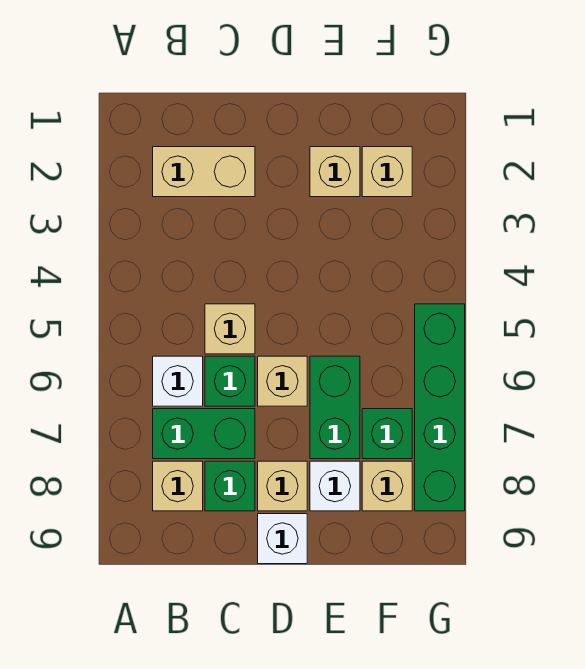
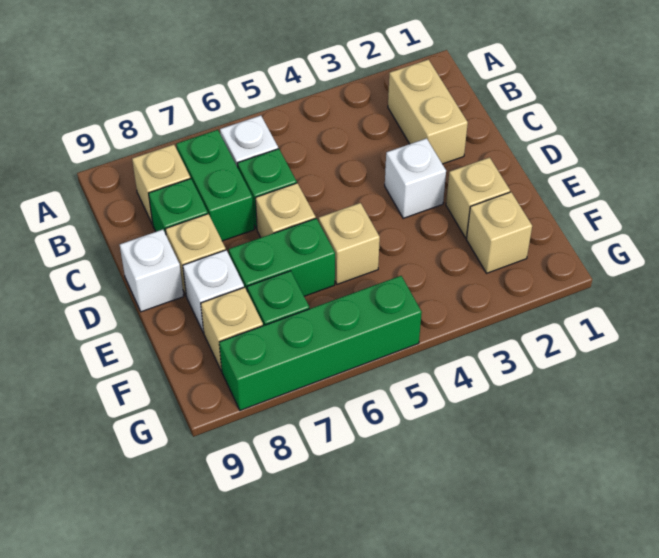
tan 1x1 brick [205,304,255,354] -> tan 1x1 brick moved to [319,203,380,284]
none -> white 1x1 brick [385,138,446,218]

